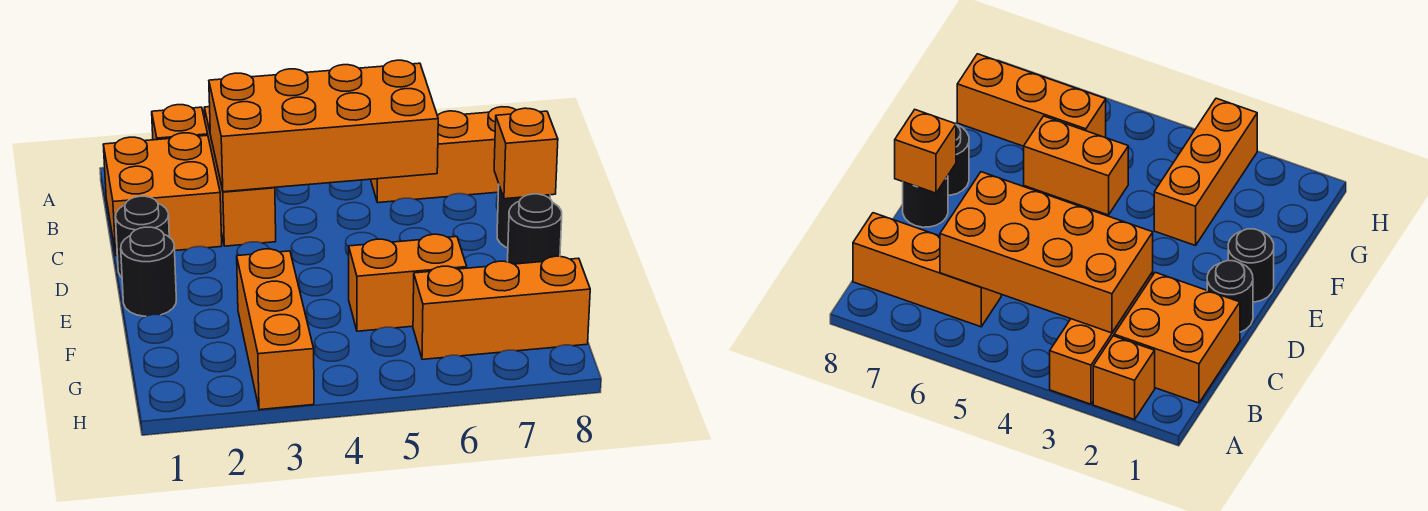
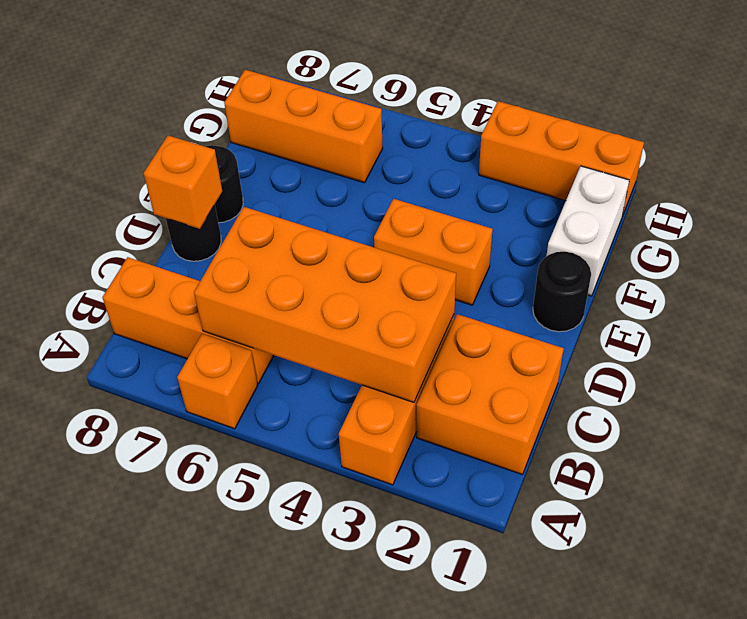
orange 1x1 brick [152,105,208,140] -> orange 1x1 brick moved to [177,334,258,429]
black 1x1 round brick [116,196,169,277] -> none
none -> white 1x2 brick [546,166,629,296]
orange 1x3 brick [237,249,314,410] -> orange 1x3 brick turned to [479,101,644,216]
orange 1x2 brick [349,234,467,331] -> orange 1x2 brick moved to [374,199,492,305]

